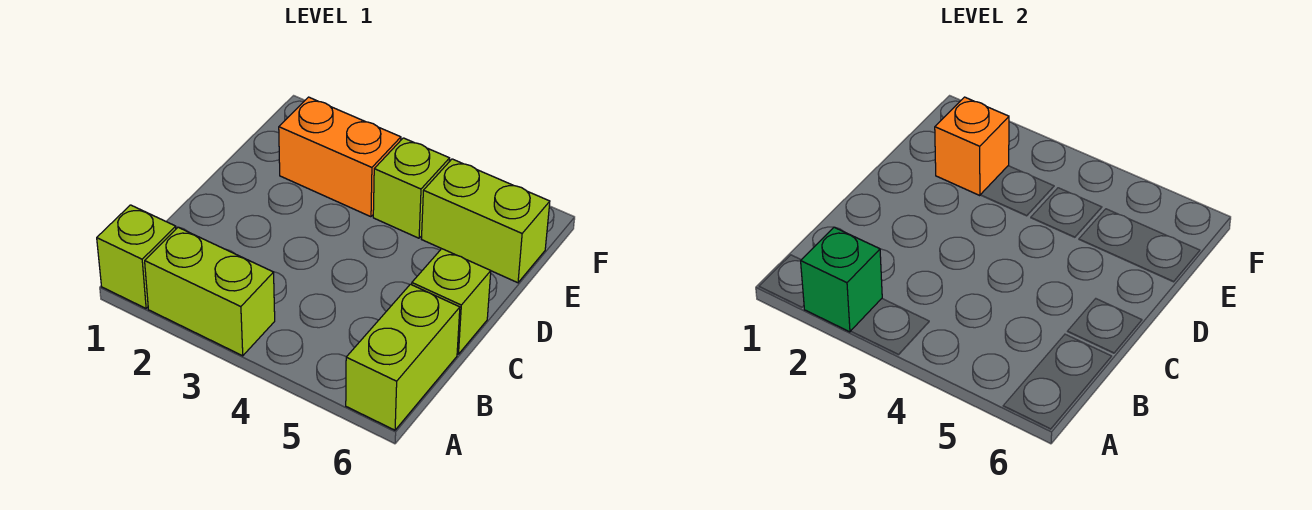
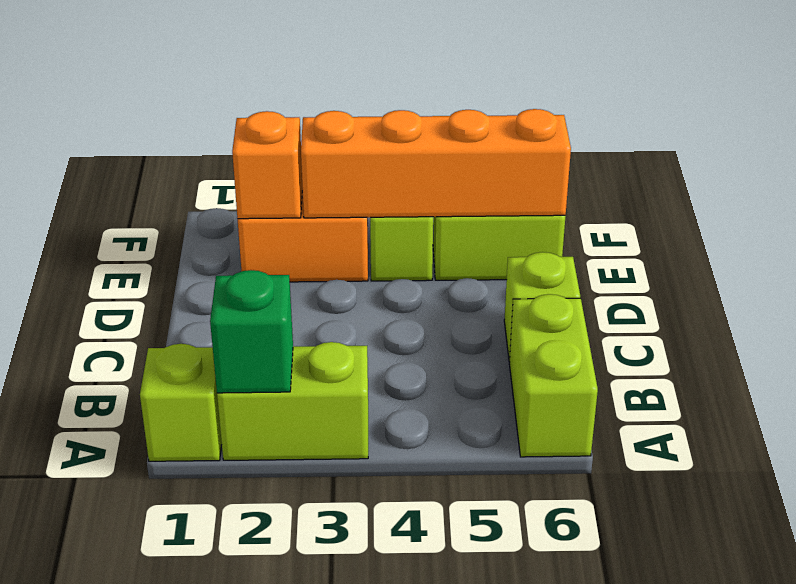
none -> orange 1x4 brick [301,109,571,218]

